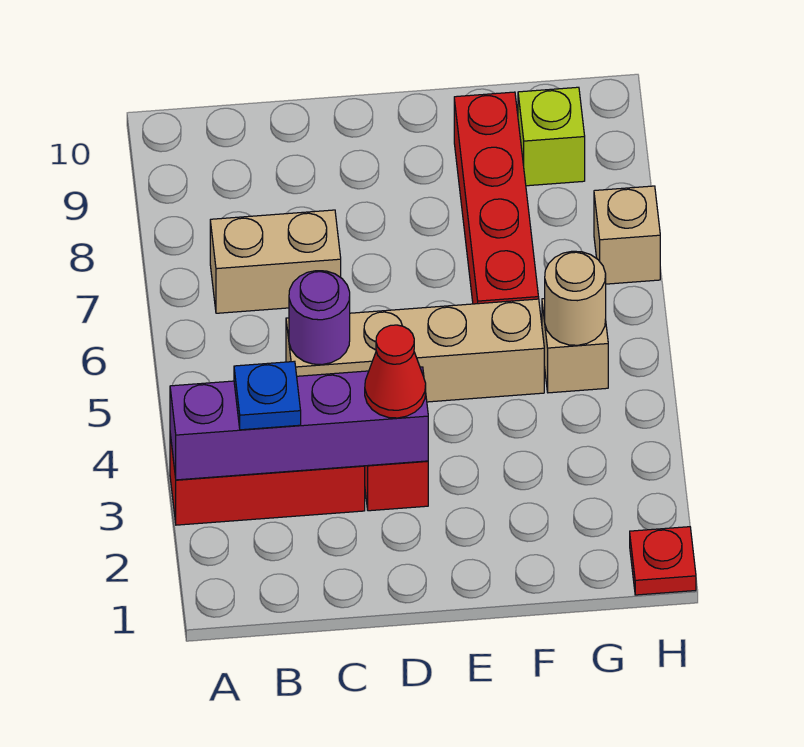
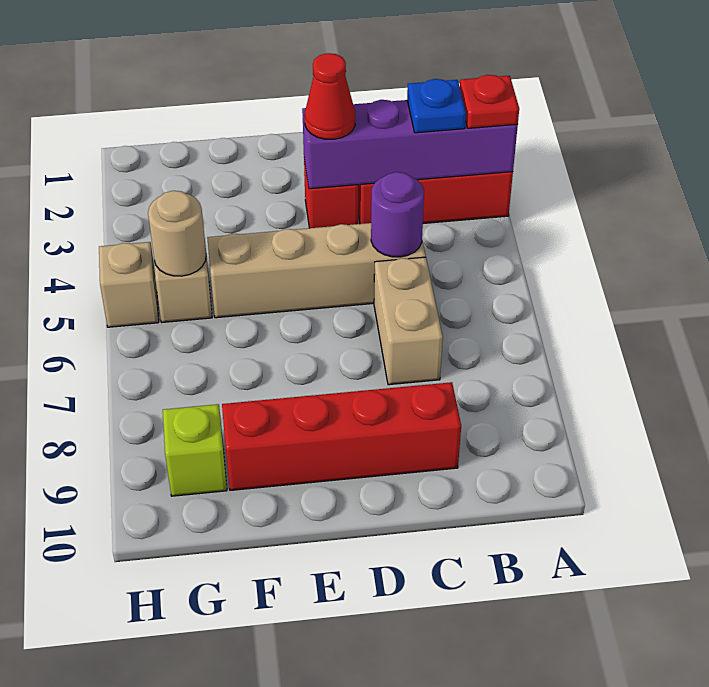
tan 1x2 brick [210,210,341,313] -> tan 1x2 brick turned to [374,257,443,385]
red 1x4 brick [454,92,539,304] -> red 1x4 brick turned to [222,382,461,490]
red 1x1 plate [630,527,696,595] -> red 1x1 plate moved to [460,75,519,128]
tan 1x1 brick [594,186,660,284] -> tan 1x1 brick moved to [99,242,159,327]

